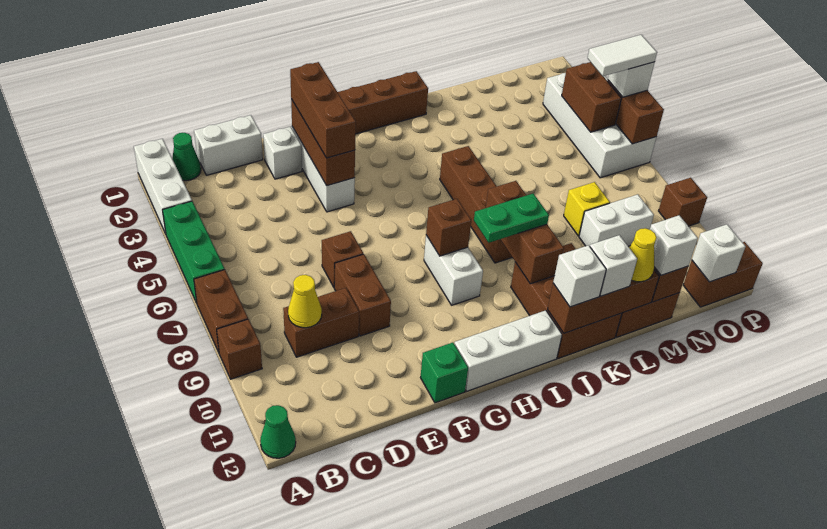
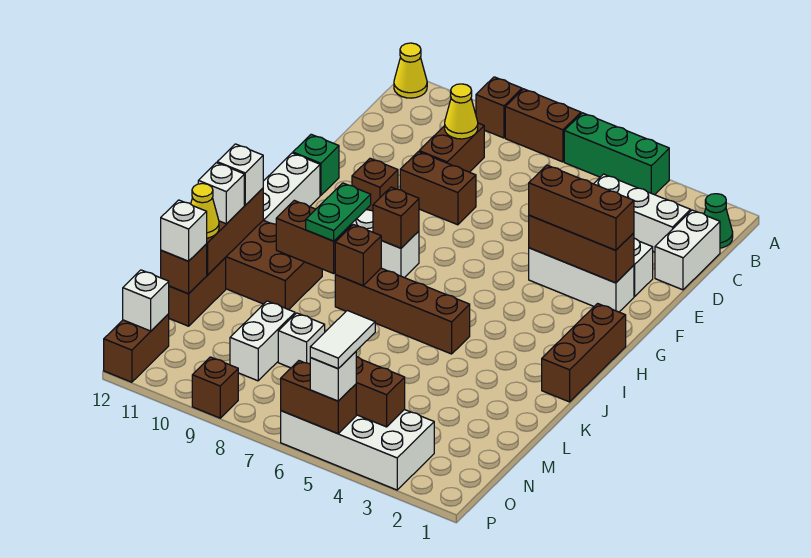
white 1x3 brick [134,139,192,234] -> white 1x3 brick moved to [594,174,691,252]
green 1x1 cone [260,405,296,458] -> yellow 1x1 cone [394,43,427,98]
brown 1x1 brick [322,231,363,287] -> brown 1x1 brick moved to [352,158,398,211]
yellow 1x1 brick [564,182,610,236] -> white 1x1 brick [278,313,325,368]

